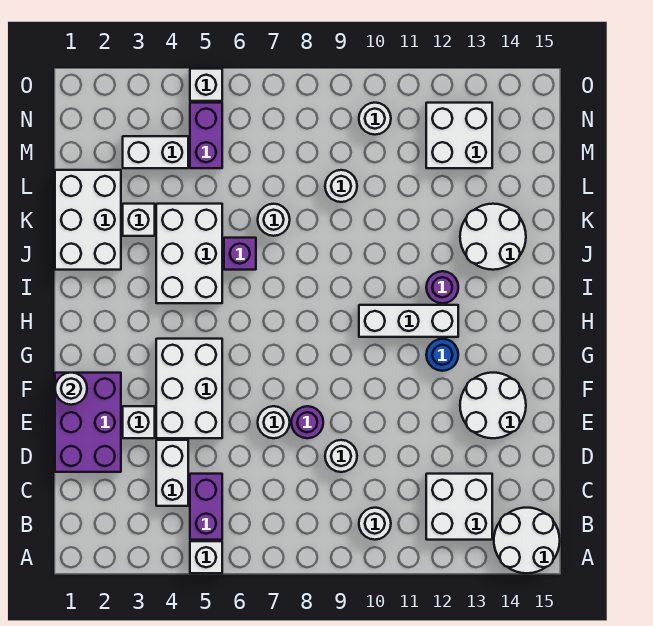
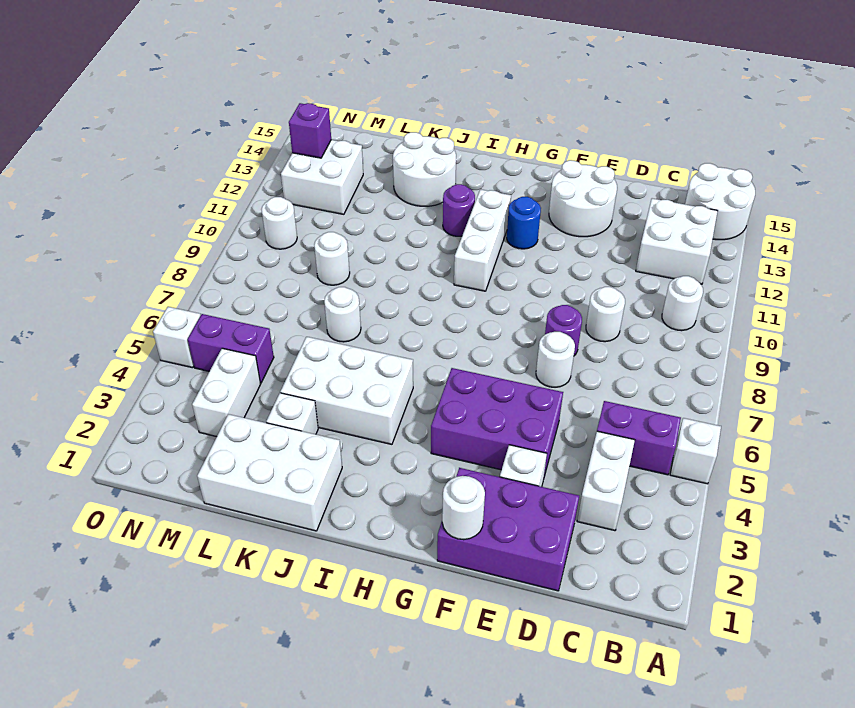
white 1x2 brick [156,440,188,506] -> white 1x2 brick turned to [577,431,635,531]
white 2x3 brick [156,339,222,438] -> purple 2x3 brick [431,368,563,476]
purple 1x1 brick [224,238,256,270] -> purple 1x1 brick moved to [289,103,331,158]

